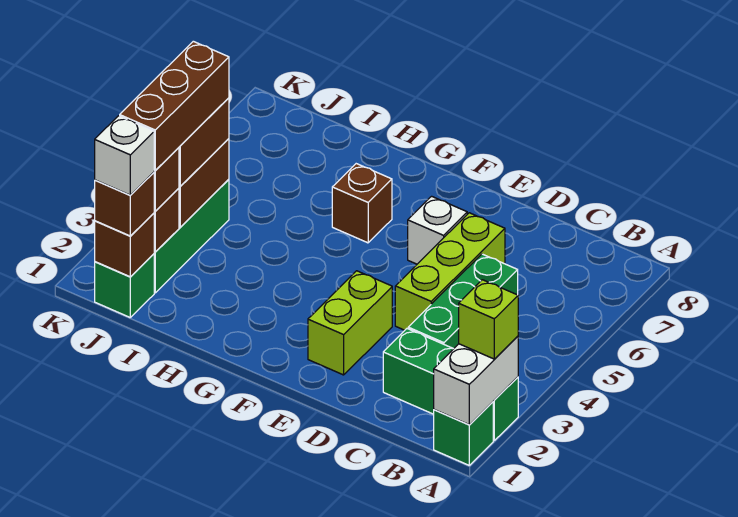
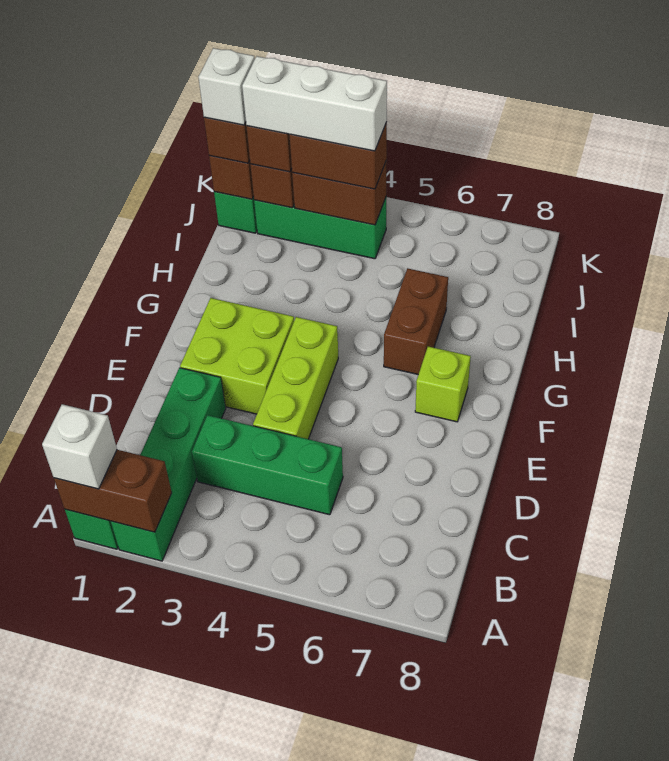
white 1x2 brick [434,336,518,425] -> brown 1x2 brick [54,450,172,532]
green 1x3 brick [383,329,518,440] -> green 1x4 brick [111,368,226,561]
lime 1x1 brick [459,280,518,359] -> lime 1x1 brick moved to [415,346,471,422]
lime 1x3 brick [395,213,505,330] -> lime 1x3 brick turned to [253,317,338,439]
lime 1x2 brick [308,271,392,375] -> lime 2x2 brick [180,298,294,414]
white 1x1 brick [408,196,467,264] -> white 1x1 brick moved to [42,404,117,489]
brown 1x1 brick [332,164,392,243] -> brown 1x2 brick [384,268,448,375]
brown 1x3 brick [120,41,229,170] -> white 1x3 brick [242,56,387,151]

